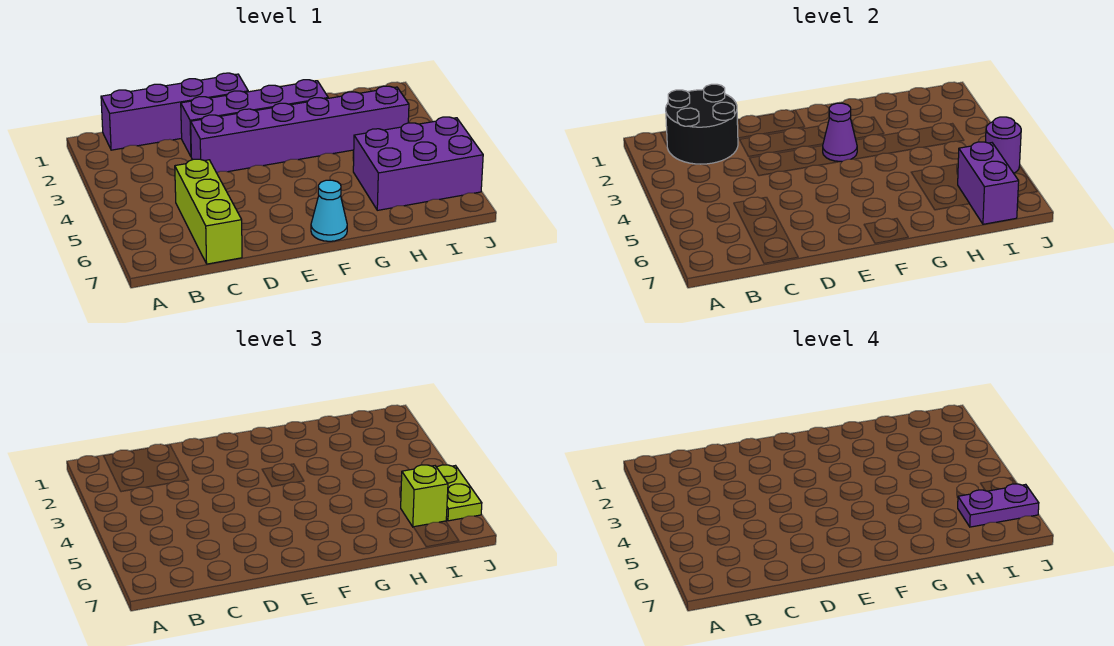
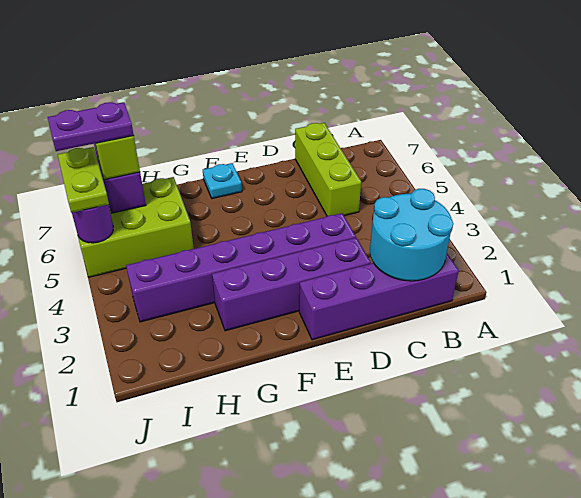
black 2x2 round brick [666,84,738,164] -> cyan 2x2 round brick [370,189,453,281]
purple 1x1 cone [823,103,857,162] -> none
cyan 1x1 cone [311,180,347,241] -> cyan 1x1 plate [203,163,242,199]
purple 2x3 brick [353,117,483,210] -> lime 2x3 brick [78,177,194,277]

